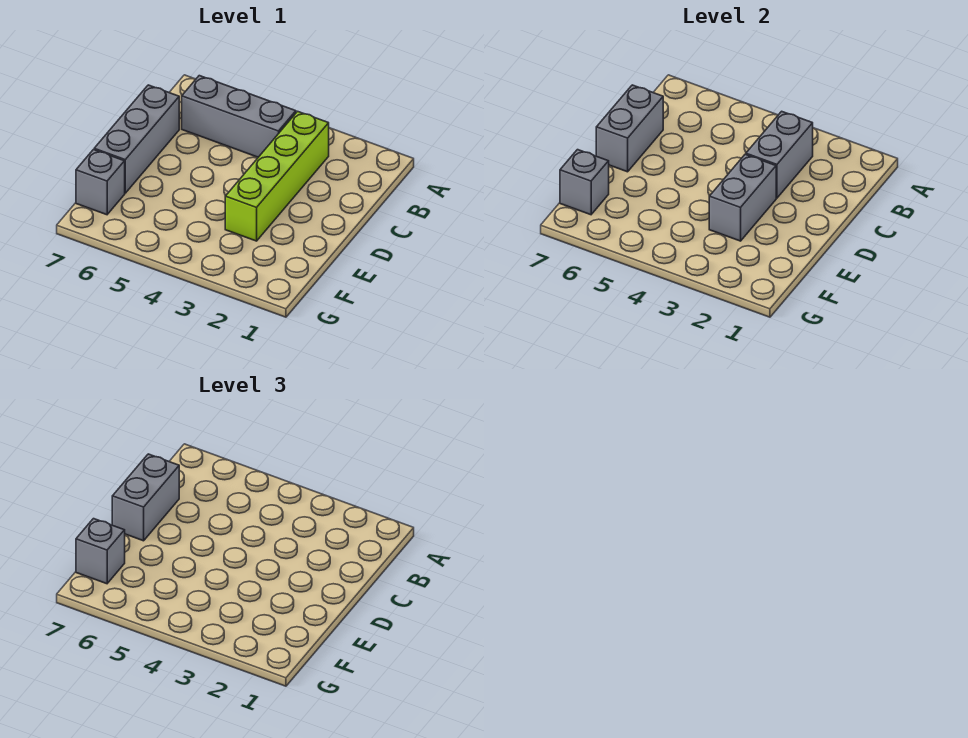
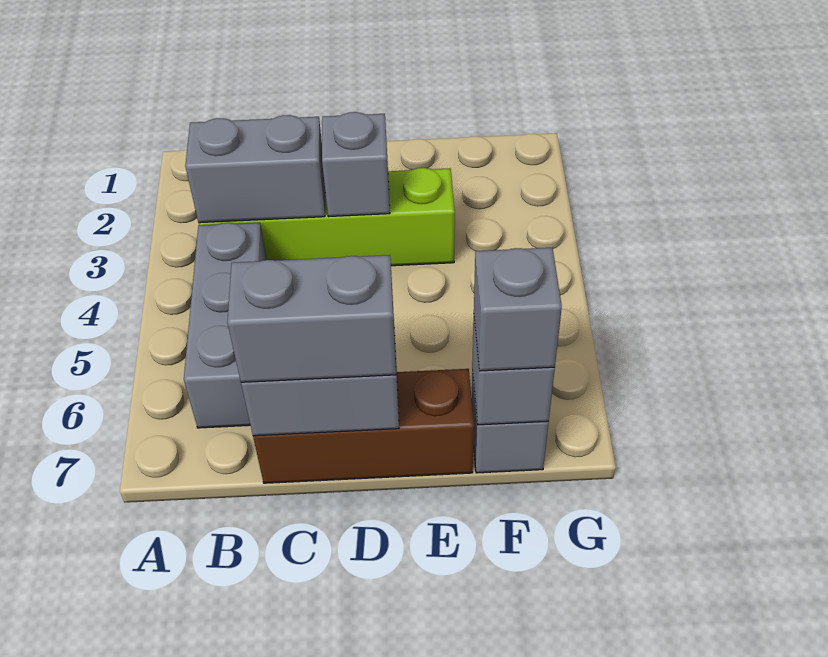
grey 1x3 brick [94,85,179,193] -> brown 1x3 brick [253,369,474,483]
grey 1x2 brick [709,154,776,241] -> grey 1x1 brick [322,112,390,217]

